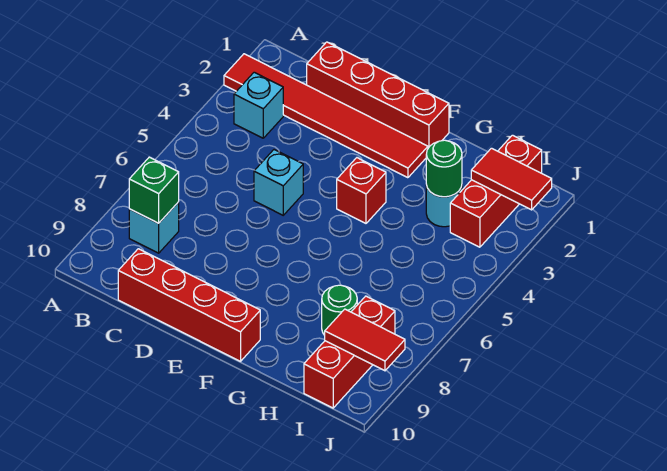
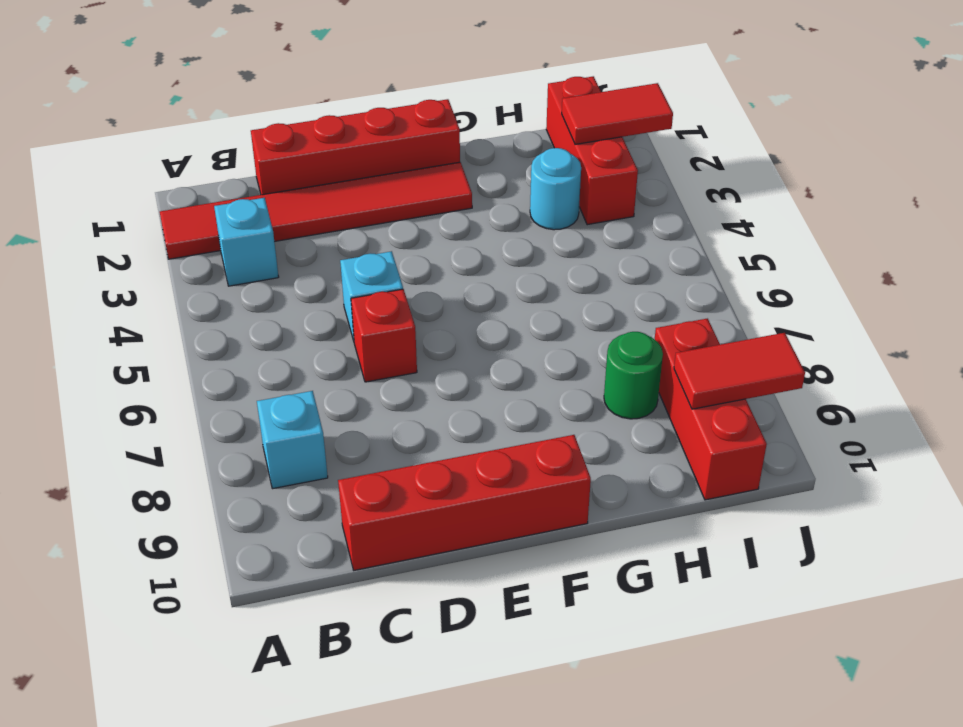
green 1x1 brick [129,157,179,223] -> none
red 1x1 brick [337,158,386,223] -> red 1x1 brick moved to [351,289,417,382]
green 1x1 round brick [426,140,462,197] -> none

